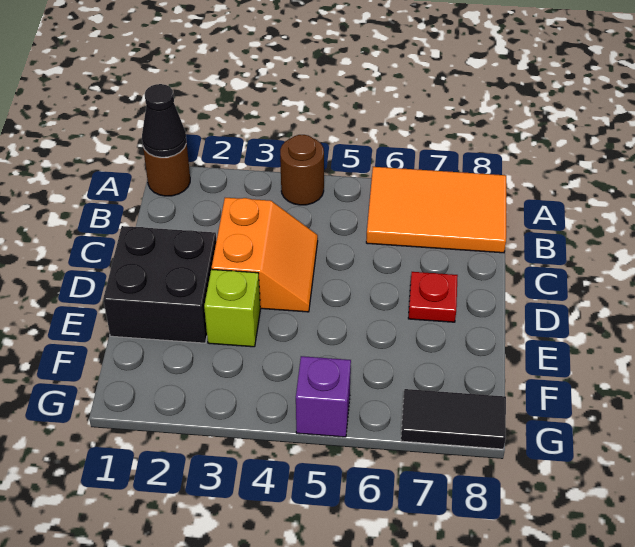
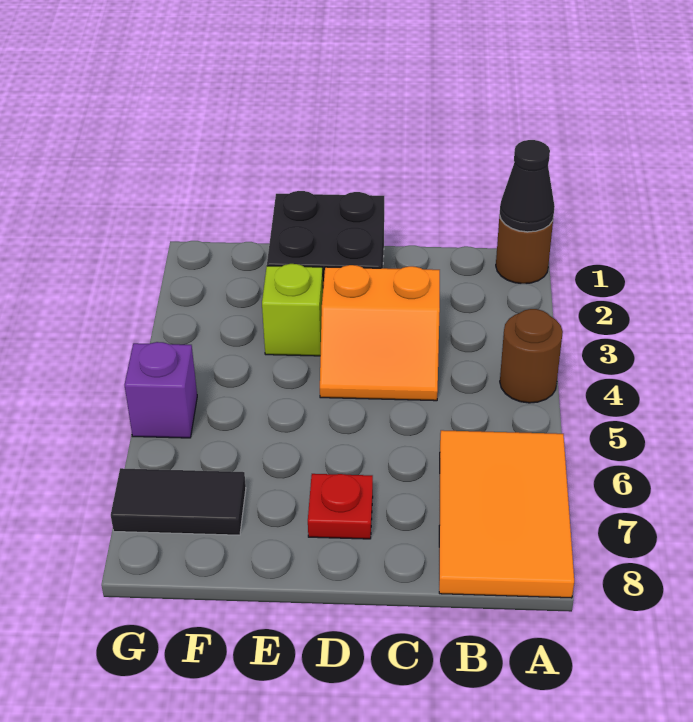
black 1x2 tile [401,389,506,449] -> black 1x2 tile turned to [111,468,246,535]

